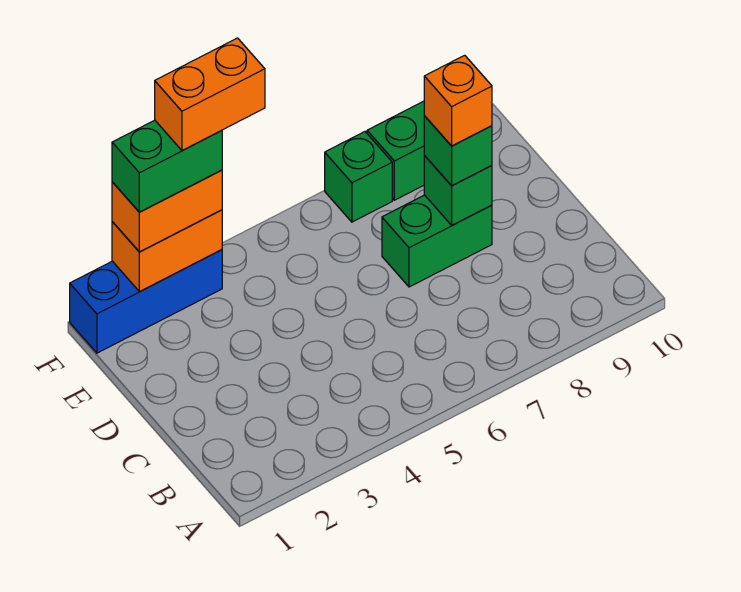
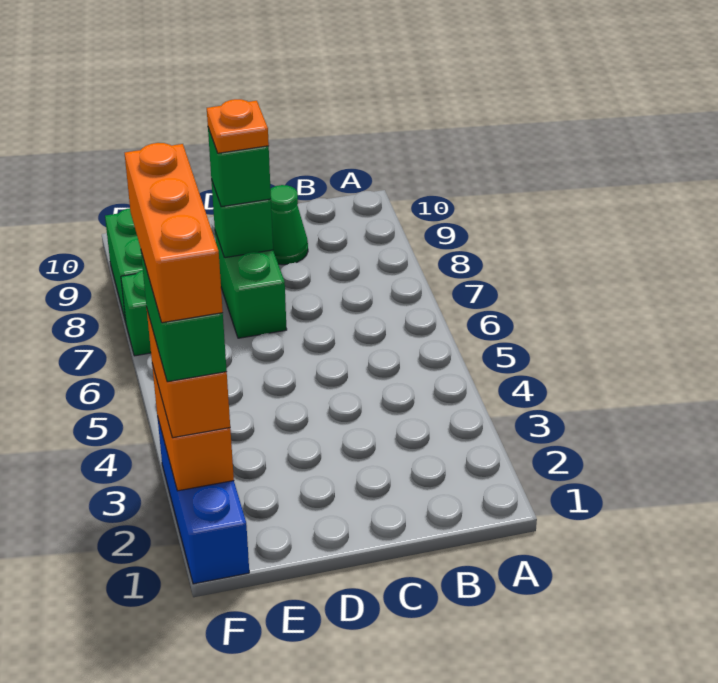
none -> green 1x1 cone [271,185,308,265]
orange 1x1 brick [424,55,492,146] -> orange 1x1 plate [207,99,269,153]
orange 1x2 brick [155,38,265,151] -> orange 1x3 brick [125,143,223,323]

